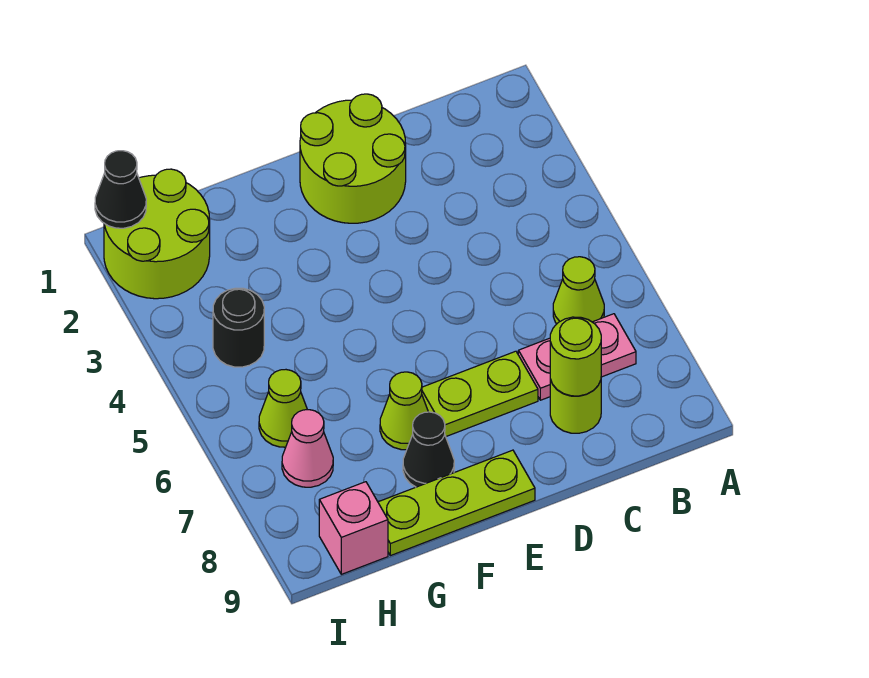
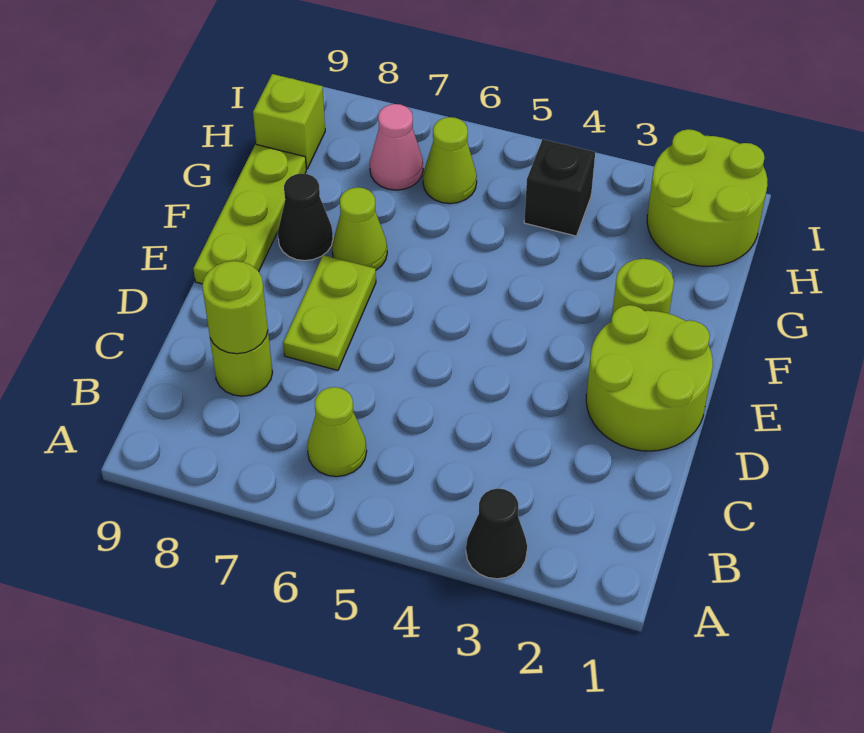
pink 1x2 plate [518,314,636,400] -> none
none -> lime 1x1 round brick [611,259,674,321]
black 1x1 round brick [213,288,264,367] -> black 1x1 brick [524,139,595,236]
pink 1x1 brick [319,482,388,574] -> lime 1x1 brick [253,74,325,169]
black 1x1 cone [95,151,146,228] -> black 1x1 cone moved to [466,488,527,579]

